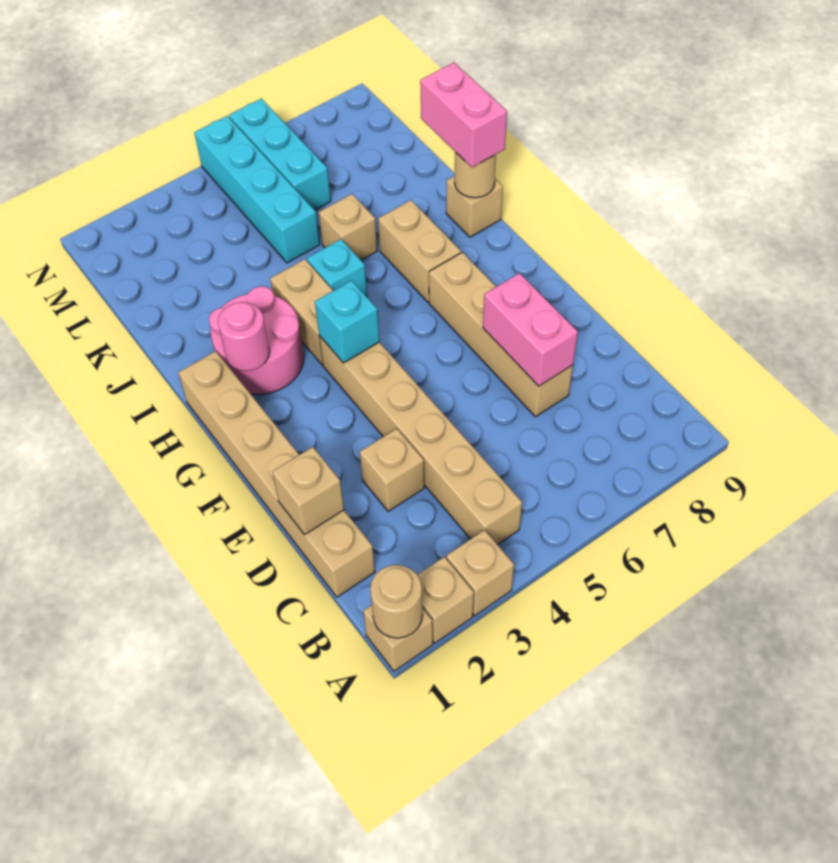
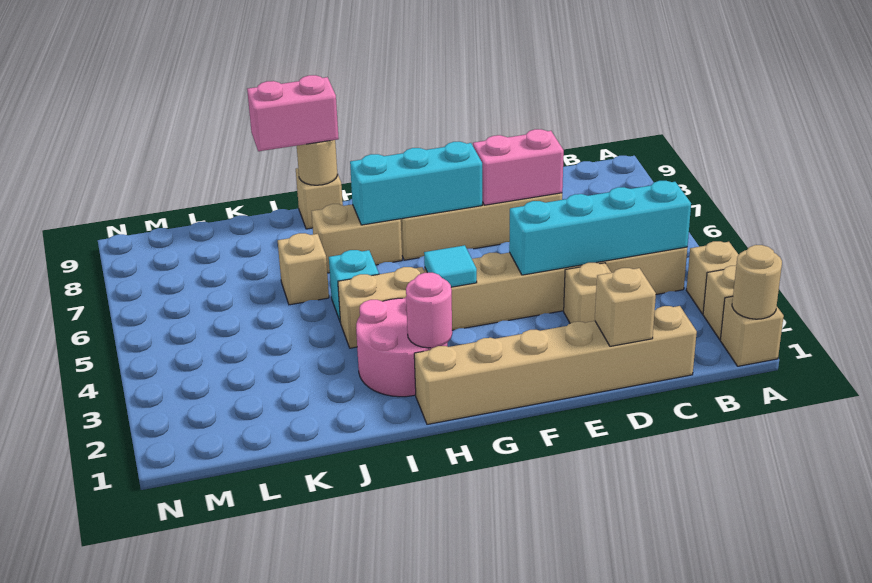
cyan 1x1 brick [315,281,379,363] -> cyan 1x1 tile [424,245,477,287]
cyan 1x4 brick [194,116,320,263] -> cyan 1x4 brick moved to [509,181,691,275]
cyan 1x3 brick [229,99,331,210] -> cyan 1x3 brick moved to [350,142,482,225]

